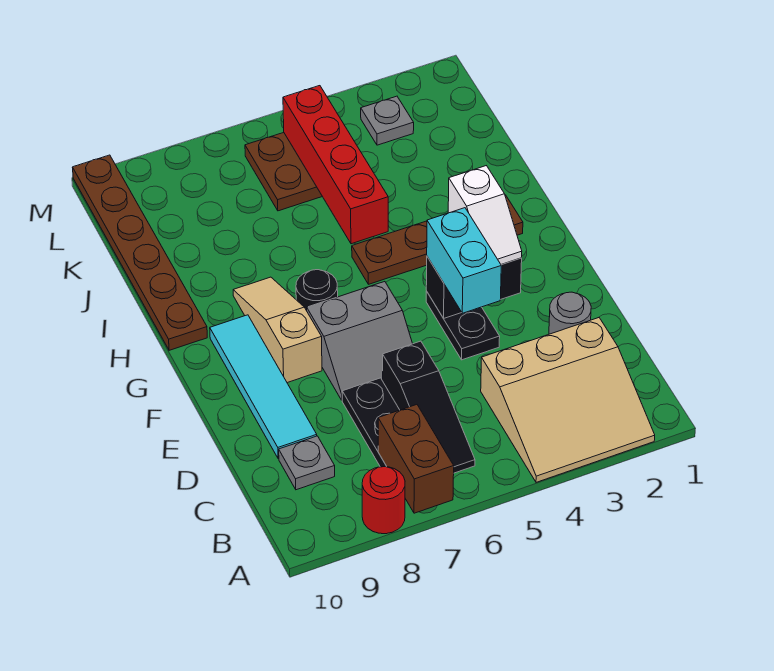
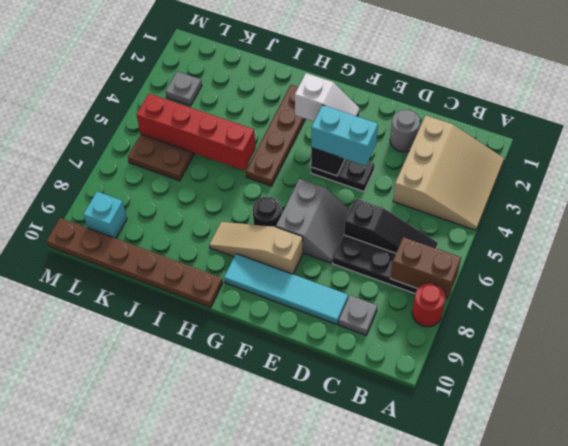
none -> cyan 1x1 brick [84,192,127,238]

